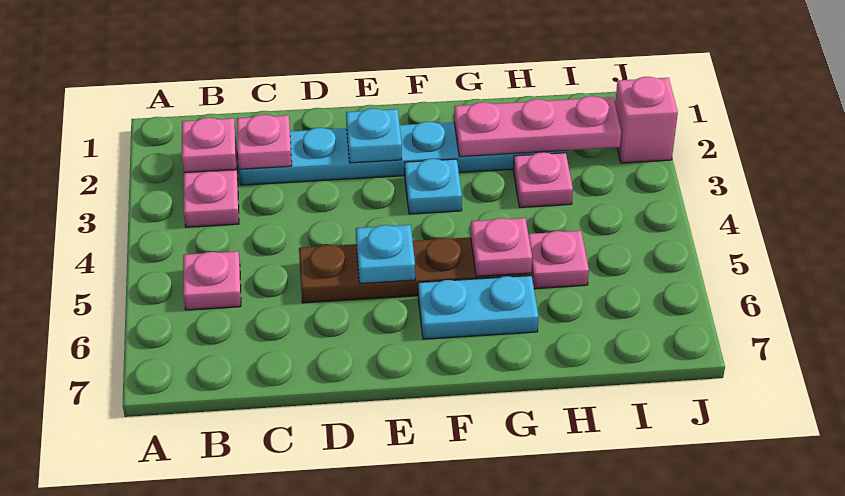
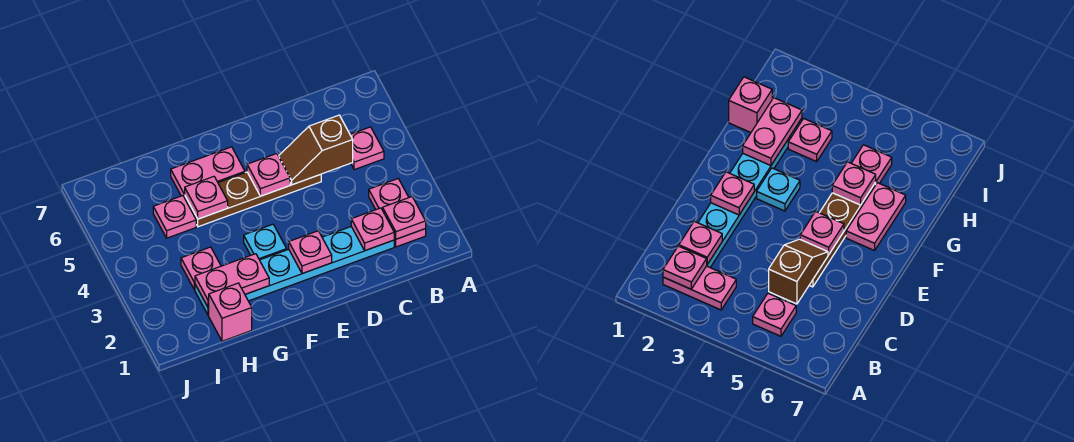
none -> brown 1x2 slope [279,115,353,185]
cyan 1x1 plate [346,108,402,163] -> pink 1x1 plate [289,231,332,274]
cyan 1x1 plate [356,225,415,284] -> pink 1x1 plate [247,154,290,196]
cyan 1x2 plate [418,276,539,339] -> pink 1x2 plate [171,147,245,198]
pink 1x3 plate [454,96,621,157] -> pink 1x2 plate [195,254,269,308]
pink 1x1 brick [615,77,678,163] -> pink 1x1 brick moved to [209,283,252,341]

